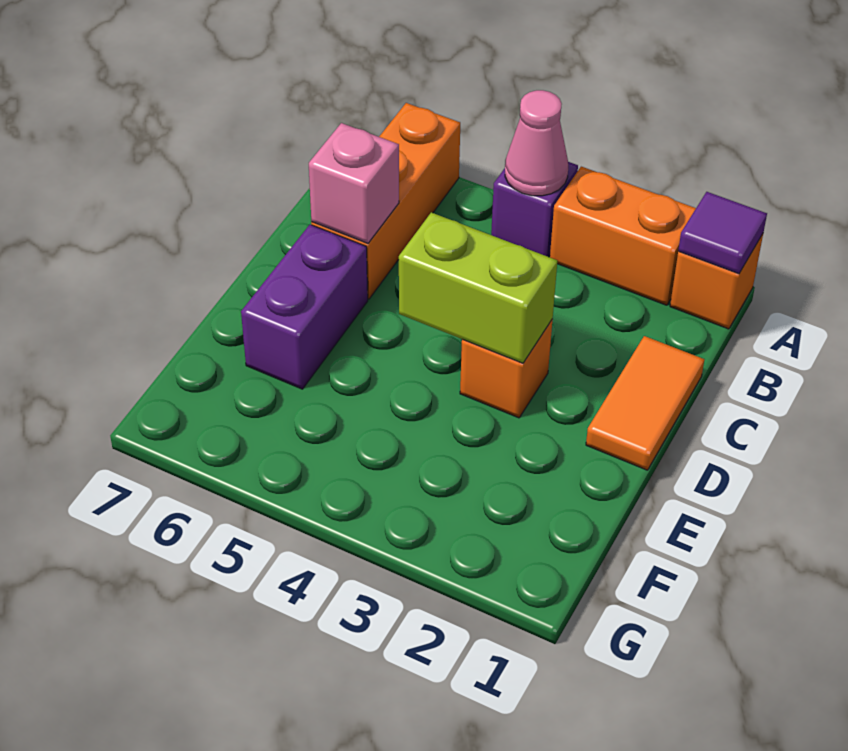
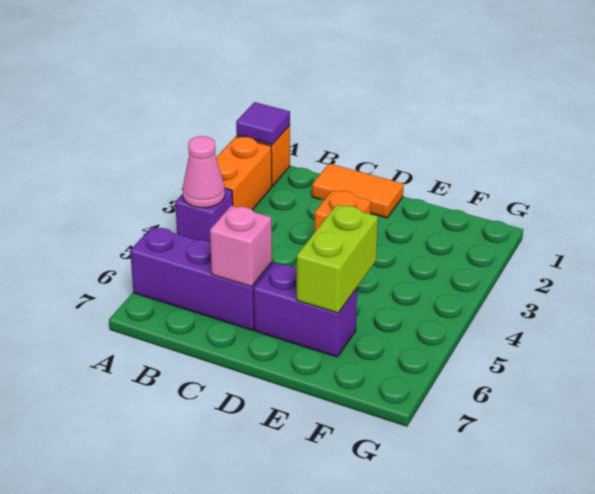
orange 1x3 brick [311,103,460,299] -> purple 1x3 brick [130,227,272,330]
lime 1x2 brick [399,212,557,363] -> lime 1x2 brick moved to [297,205,378,313]

